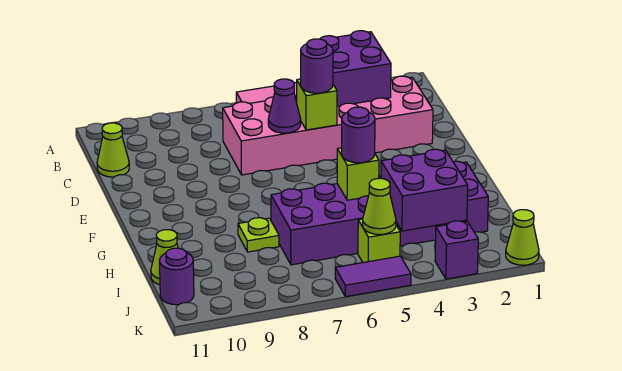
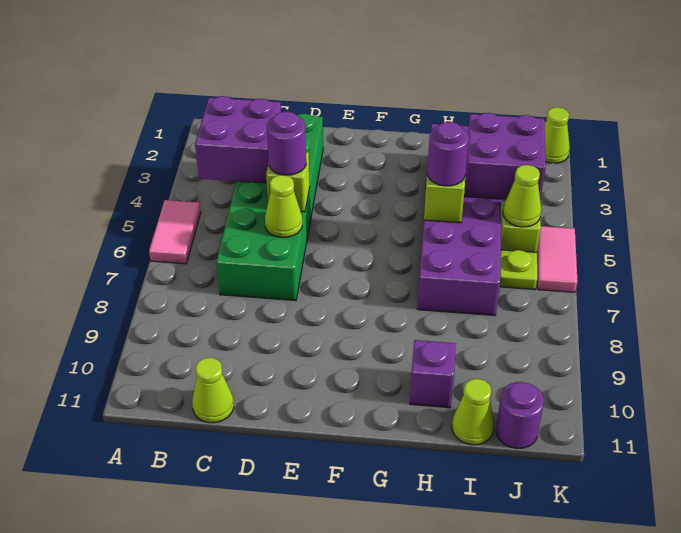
pink 2x6 brick [223,76,433,175] -> green 2x6 brick [216,114,323,301]
purple 1x1 cone [268,79,301,133] -> lime 1x1 cone [265,175,302,237]
lime 1x1 plate [238,218,279,252] -> lime 1x1 plate moved to [500,250,537,289]
purple 1x1 brick [435,221,478,279] -> purple 1x1 brick moved to [410,340,456,408]
purple 1x2 tile [335,256,411,297] -> pink 1x2 tile [537,226,578,292]

